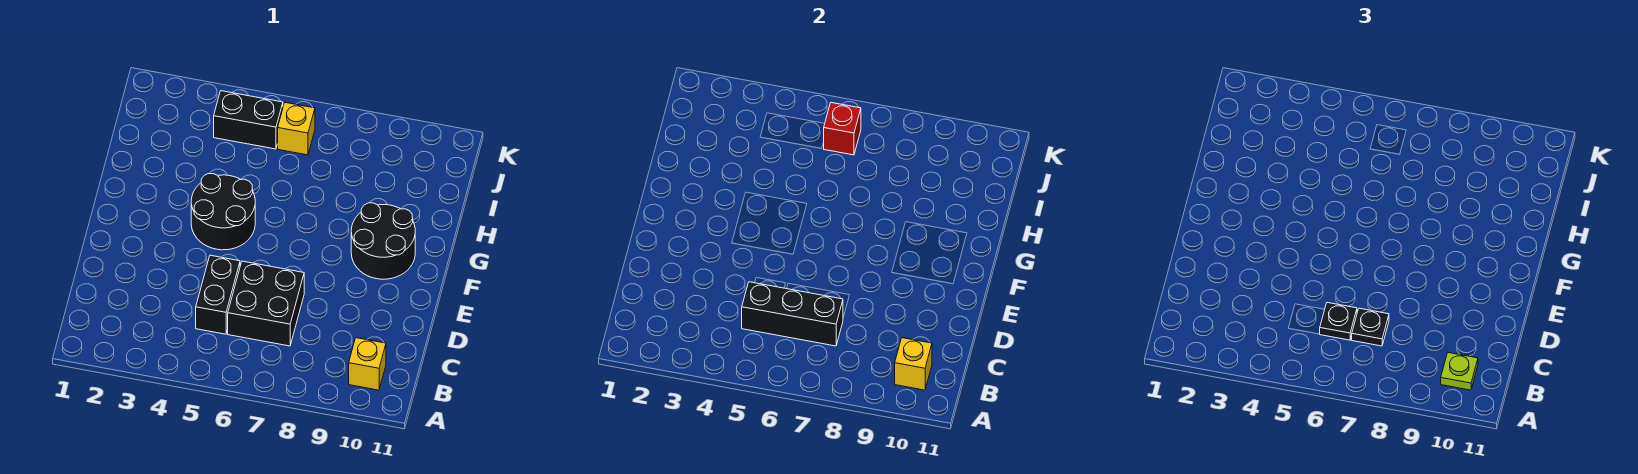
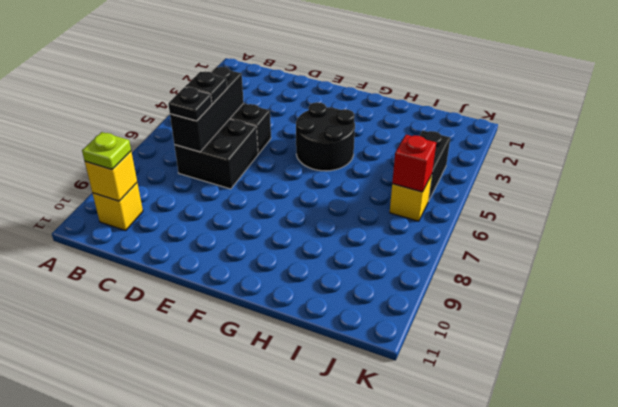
black 2x2 round brick [351,203,415,279] -> none

